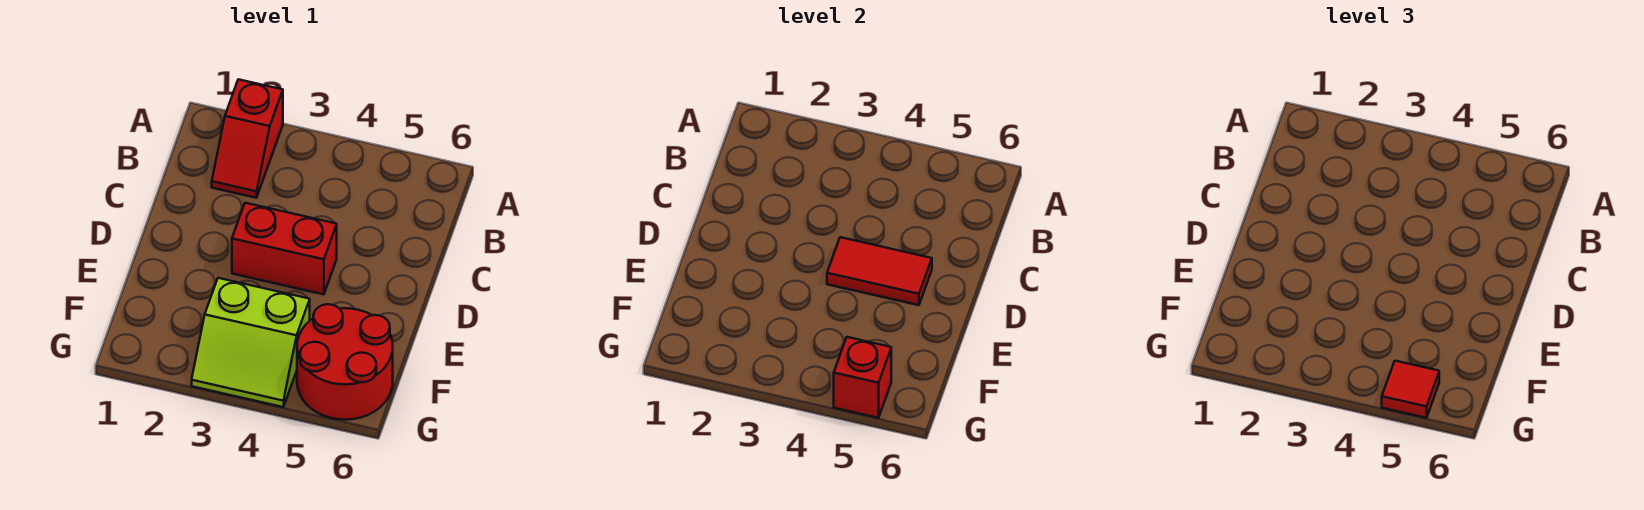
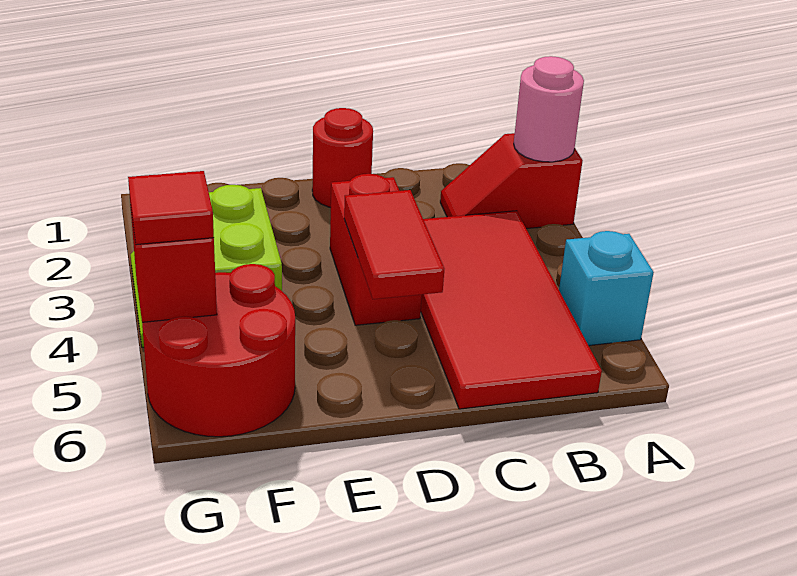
none -> pink 1x1 round brick [514,56,584,162]
none -> cyan 1x1 brick [559,231,654,346]
none -> red 2x4 tile [421,211,602,409]
none -> red 1x1 round brick [312,108,373,207]

